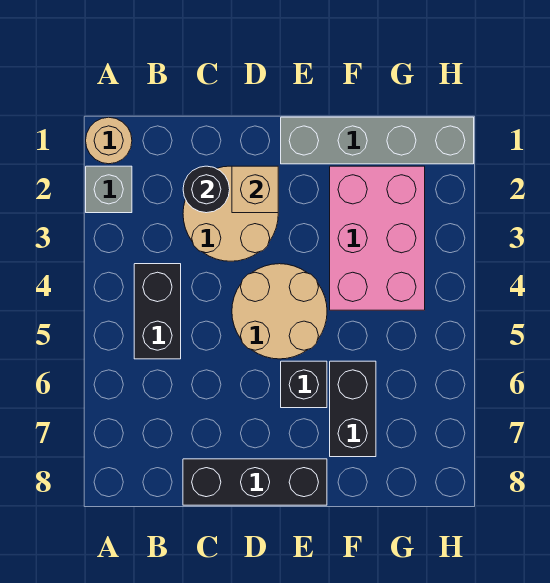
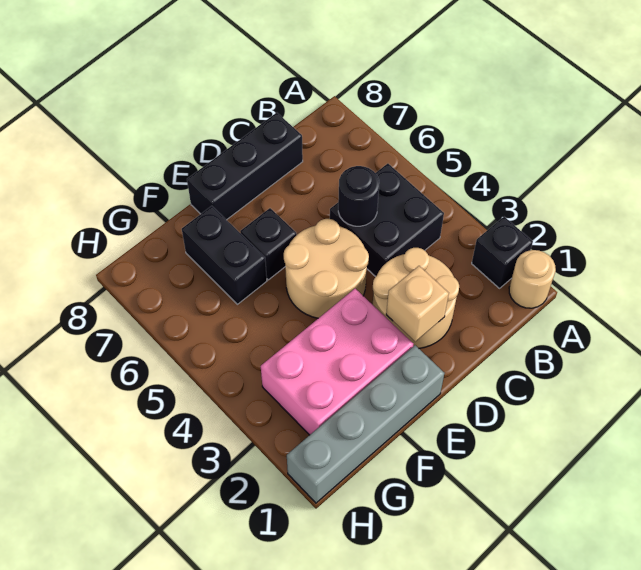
grey 1x1 brick [86,166,132,213] -> black 1x1 brick [472,217,533,288]
black 1x2 brick [134,264,181,359] -> black 2x2 brick [330,164,444,277]
black 1x1 round brick [183,166,230,213] -> black 1x1 round brick moved to [338,166,379,226]
pink 2x3 brick [330,166,425,310] -> pink 2x3 brick turned to [261,289,413,435]

